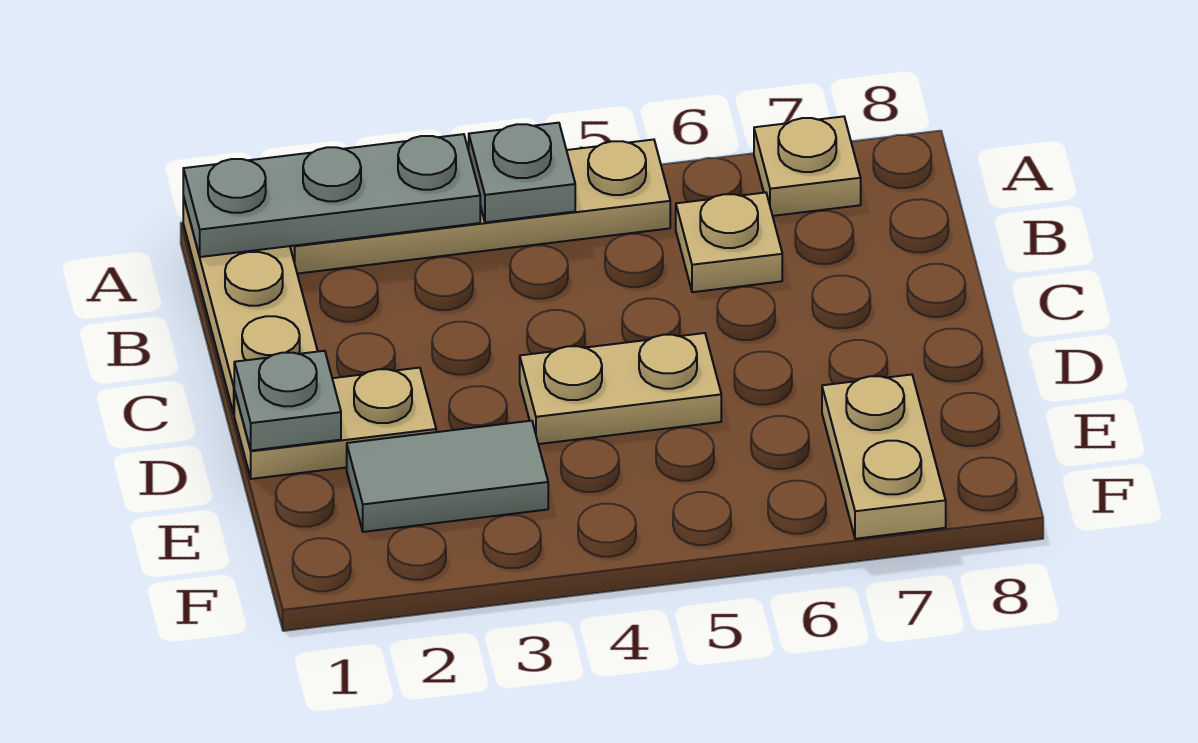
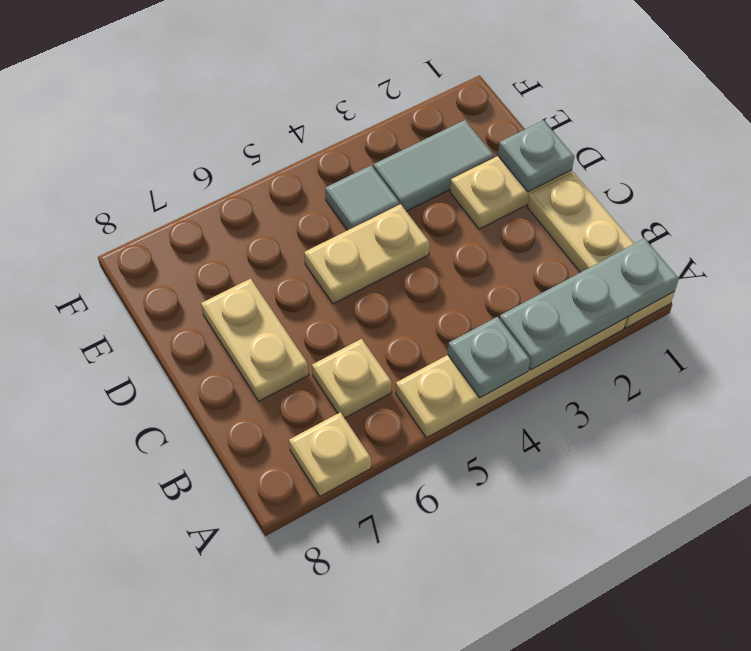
none -> grey 1x1 tile [325,166,399,230]
tan 1x2 plate [822,375,946,539] -> tan 1x2 plate moved to [201,279,309,401]

